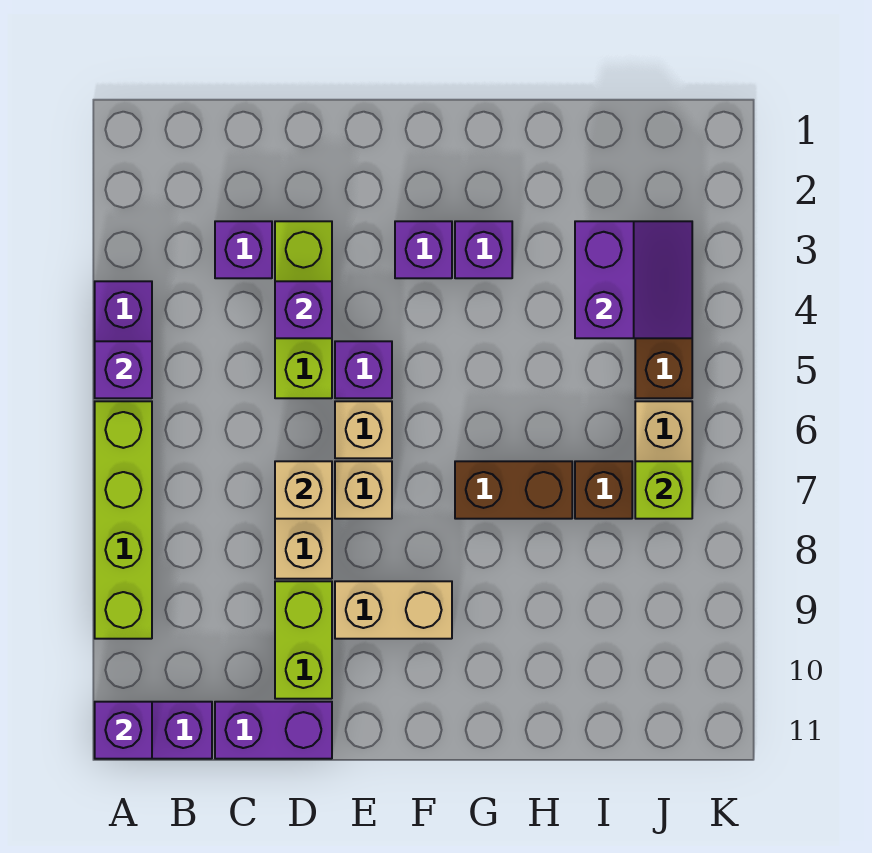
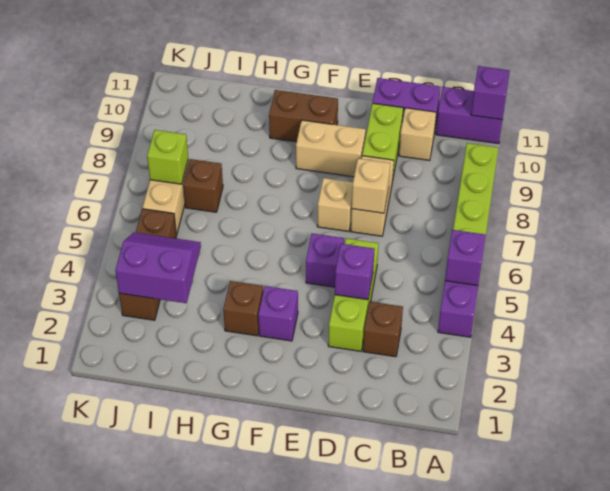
purple 1x1 brick [215,221,272,278] -> brown 1x1 brick [363,302,403,357]
tan 1x1 brick [335,401,392,458] -> tan 1x1 brick moved to [399,108,436,161]
purple 1x1 brick [455,221,512,278] -> brown 1x1 brick [223,281,263,336]
brown 1x2 brick [455,461,572,519] -> brown 1x2 brick moved to [269,90,338,142]
purple 2x2 slope [575,221,692,338] -> purple 2x2 slope turned to [115,232,201,303]

